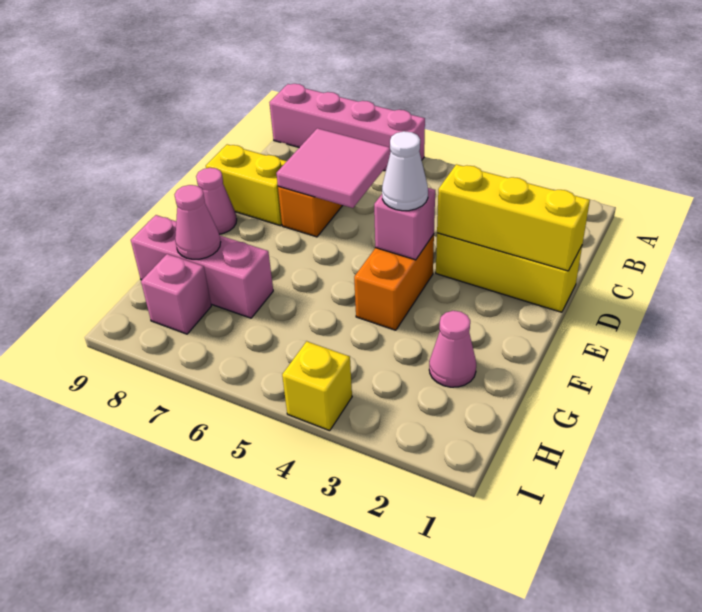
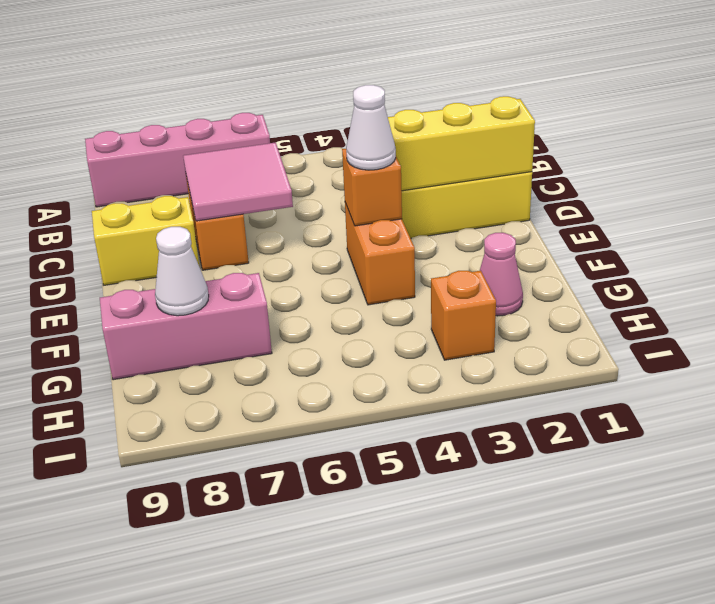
pink 1x1 brick [374,188,435,260] -> orange 1x1 brick [342,149,402,226]
pink 1x1 cone [196,168,237,234] -> none
pink 1x1 cone [174,185,221,259] -> white 1x1 cone [155,227,209,316]
none -> orange 1x1 brick [431,271,496,360]
pink 1x1 brick [141,254,211,334] -> none
yellow 1x1 brick [282,341,352,431] -> none

